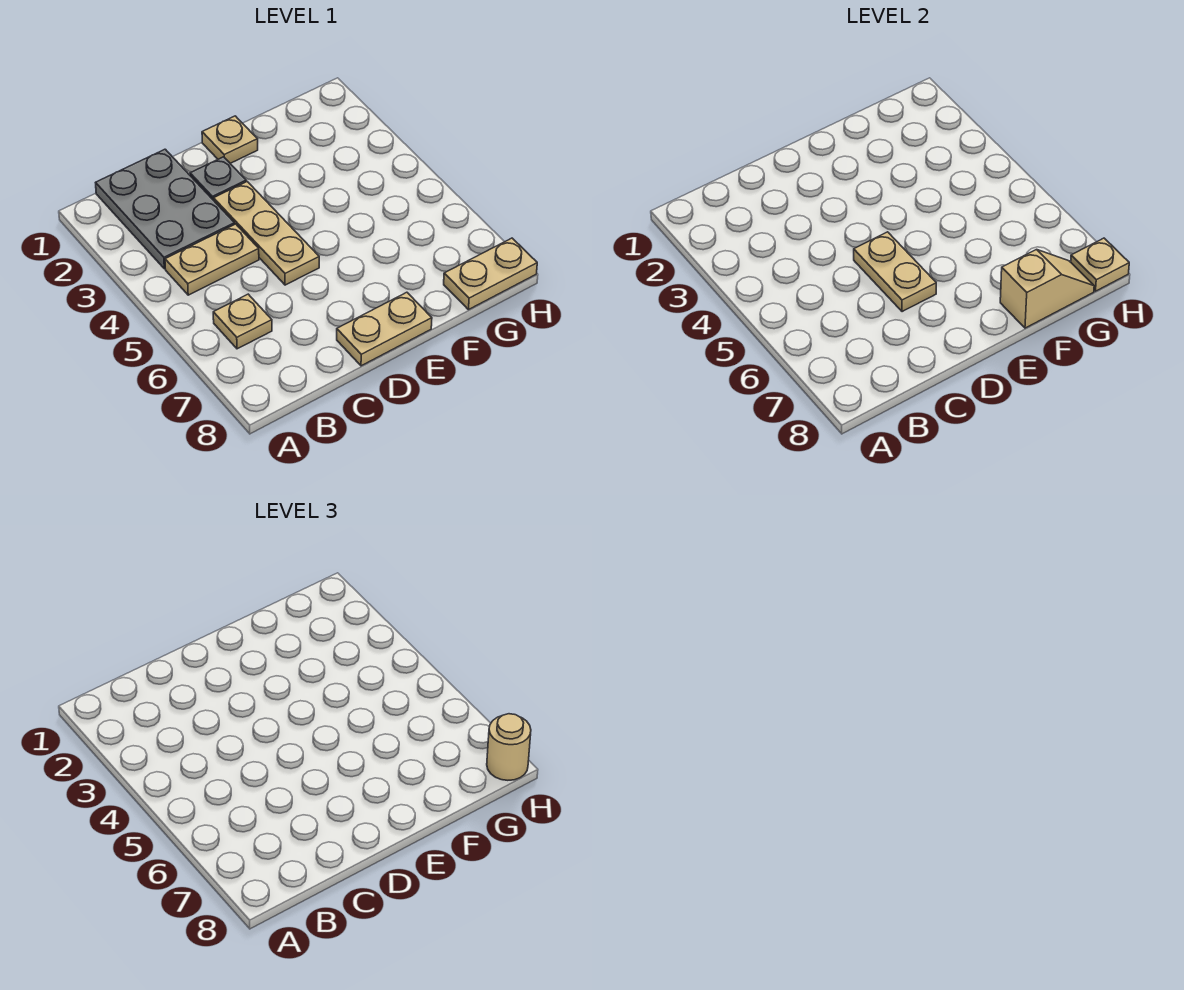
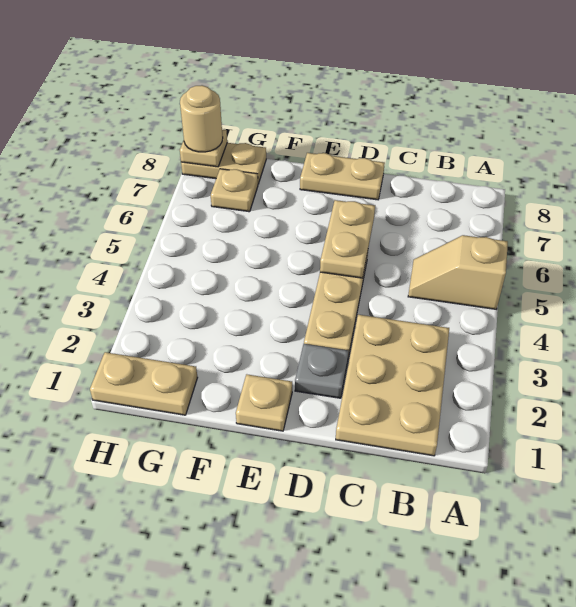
grey 2x3 plate [96,149,235,269] -> tan 2x3 plate [336,315,449,456]
tan 1x2 plate [165,224,259,295] -> tan 1x2 plate moved to [90,352,198,415]
tan 1x1 plate [213,294,272,349] -> tan 1x1 plate moved to [211,169,258,212]
tan 1x2 slope [1000,249,1094,328] -> tan 1x2 slope moved to [408,235,508,309]

